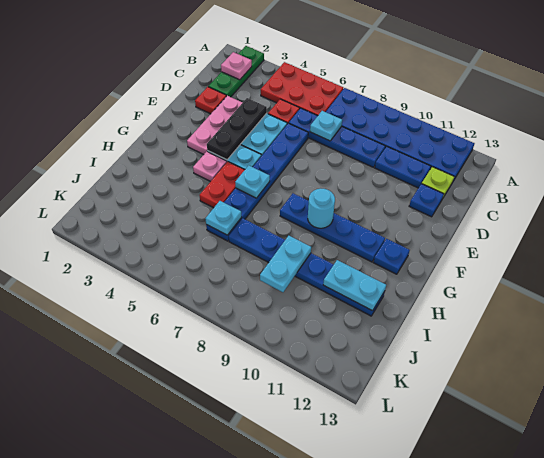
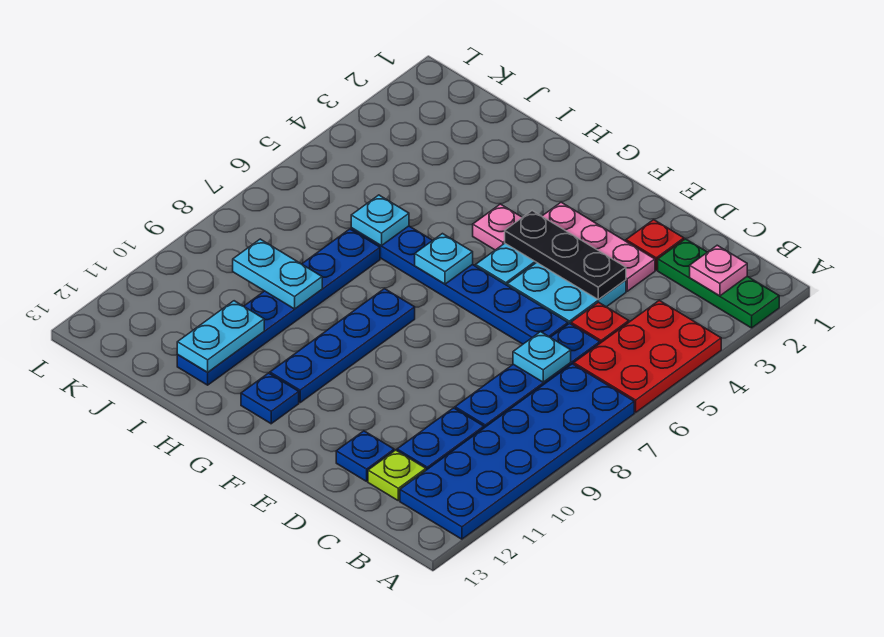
red 1x2 plate [199,162,244,208] -> none
cyan 1x1 round brick [308,189,335,228] -> none

